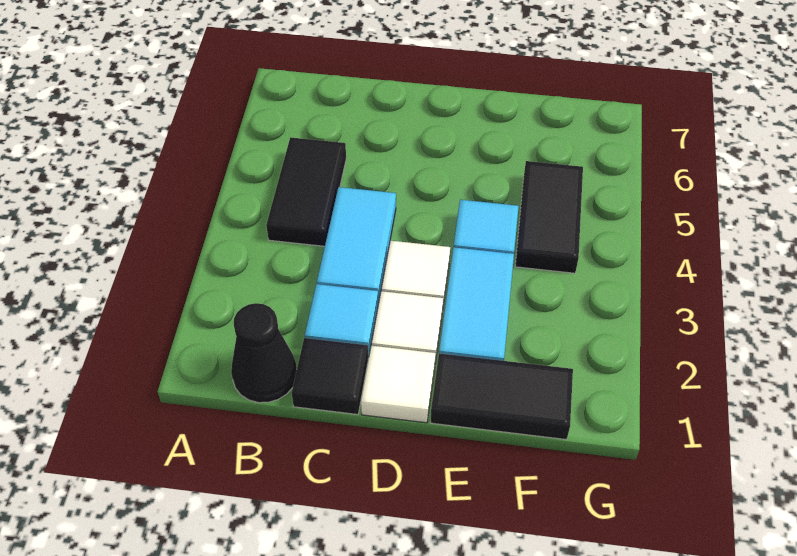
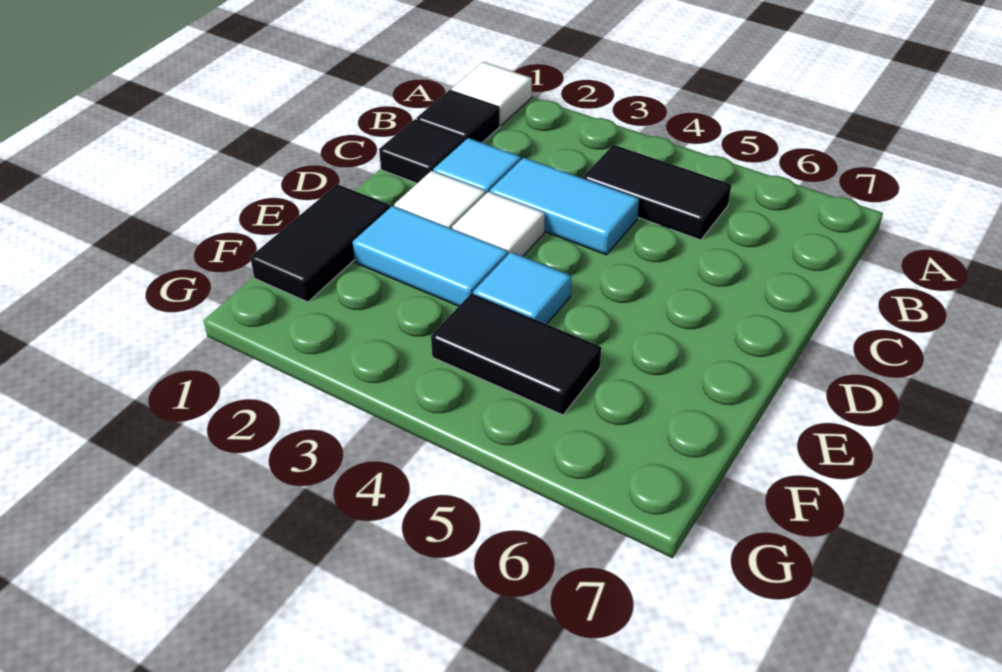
black 1x1 cone [231,303,297,403] -> black 1x1 tile [417,90,500,143]
white 1x1 tile [361,346,436,423] -> white 1x1 tile moved to [452,62,532,125]

